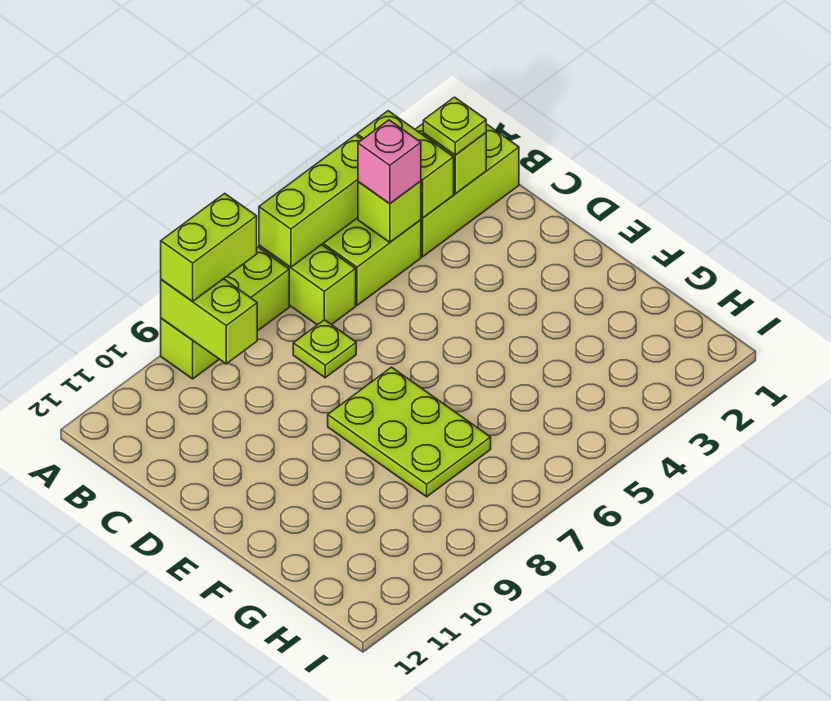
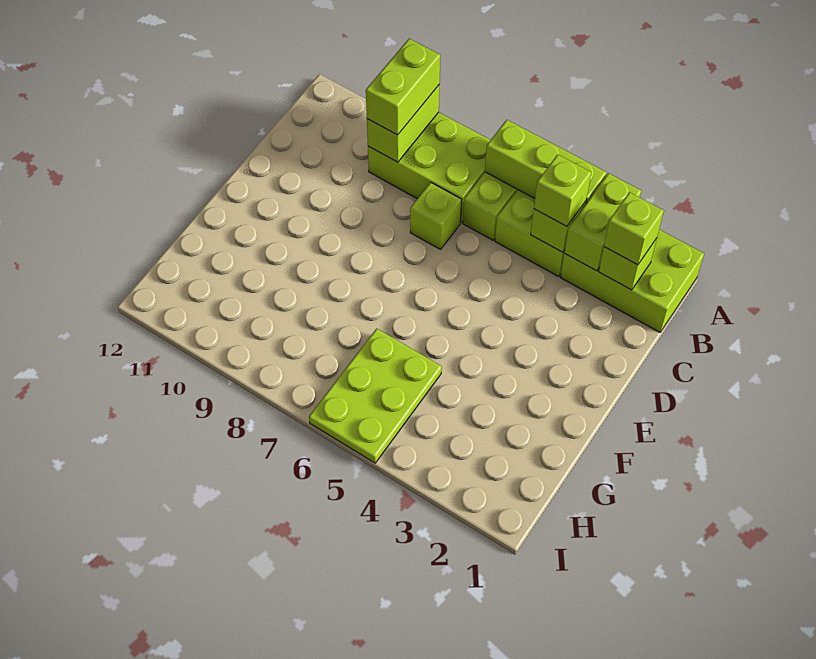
lime 1x3 brick [161,247,289,379] -> lime 2x3 brick [368,112,490,223]
lime 1x2 brick [161,193,257,301] -> lime 1x2 brick turned to [366,39,440,135]
lime 1x1 plate [423,97,486,155] -> lime 1x1 brick [604,192,664,265]
pink 1x1 brick [358,120,421,204] -> lime 1x1 brick [534,155,591,226]
lime 1x1 plate [293,320,356,378] -> lime 1x1 brick [410,182,462,250]
lime 2x3 plate [328,367,491,497] -> lime 2x3 plate moved to [309,329,442,463]

